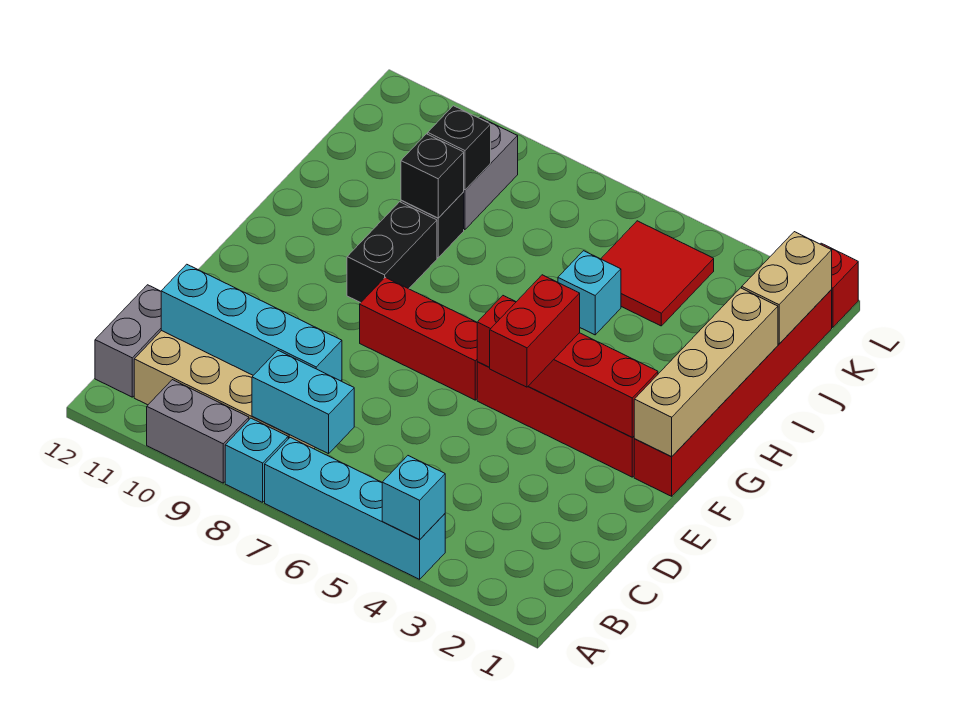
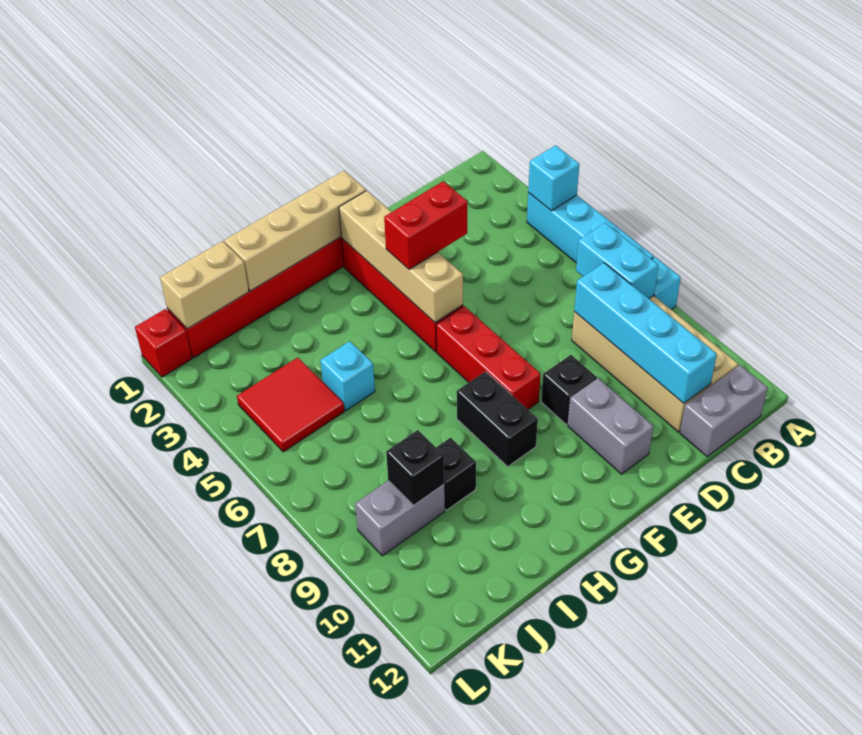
grey 1x2 brick [147,380,249,483] -> grey 1x2 brick moved to [568,378,653,474]
red 1x4 brick [477,296,658,438] -> tan 1x4 brick [339,191,463,323]
black 1x2 brick [347,202,437,303] -> black 1x2 brick turned to [457,371,538,466]
black 1x1 brick [401,134,464,218] -> black 1x1 brick moved to [541,355,597,425]

